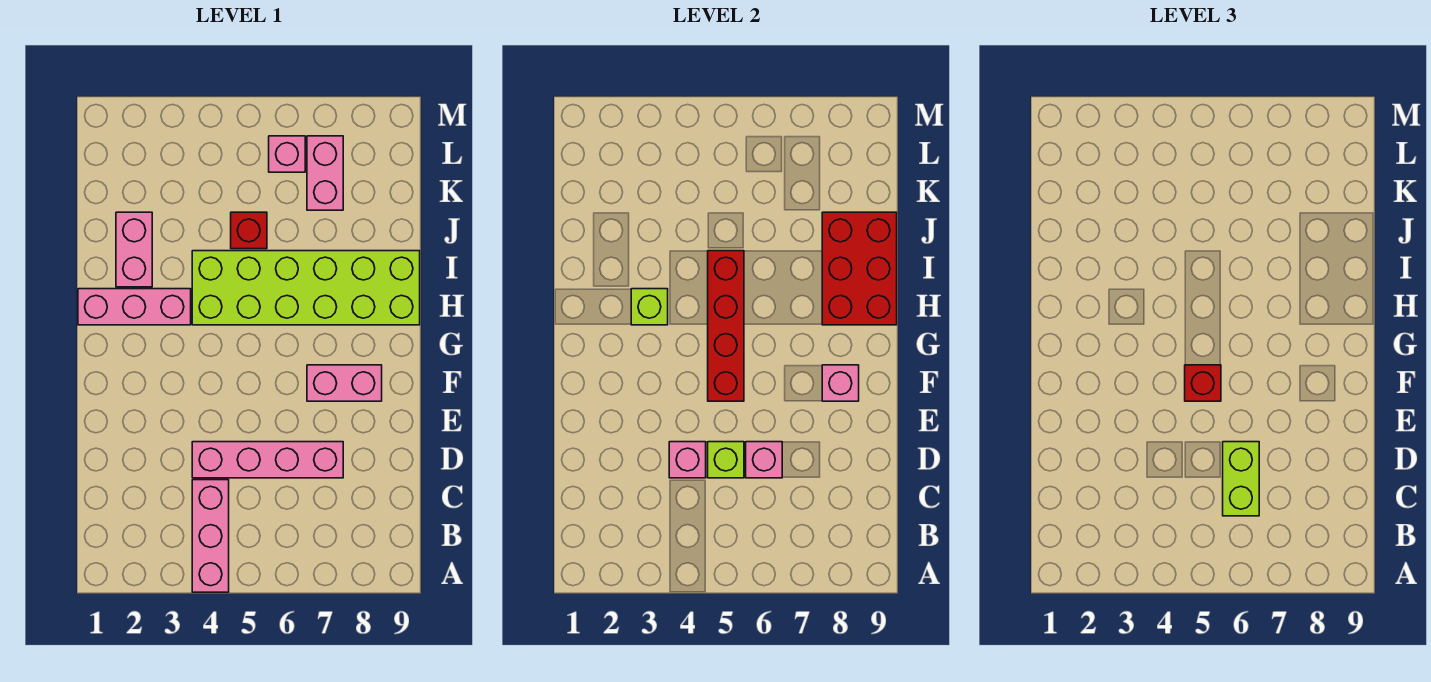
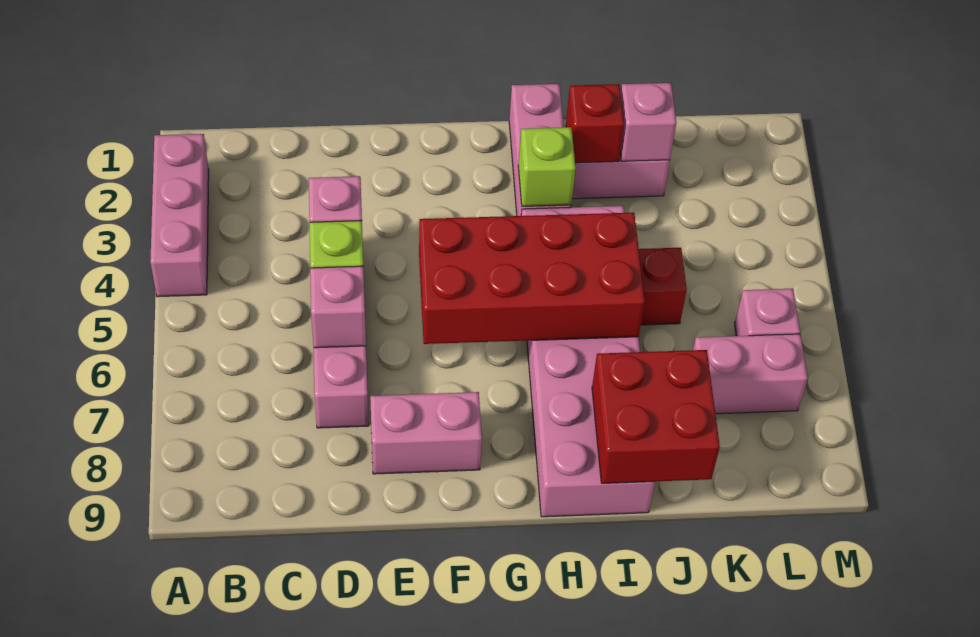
pink 1x3 brick [192,480,229,592] -> pink 1x3 brick turned to [150,134,209,297]
lime 1x2 brick [1223,442,1259,516] -> none
red 1x4 brick [708,251,744,401] -> red 2x4 brick [419,213,645,344]
red 1x1 brick [1185,365,1221,401] -> red 1x1 brick moved to [566,84,624,163]
pink 1x2 brick [307,365,382,401] -> pink 1x2 brick turned to [370,392,482,474]
pink 1x1 brick [822,365,859,401] -> pink 1x1 brick moved to [620,83,677,161]
lime 2x6 brick [192,251,420,325] -> pink 2x6 brick [521,206,655,517]
red 2x3 brick [822,212,897,325] -> red 2x2 brick [592,350,720,483]

